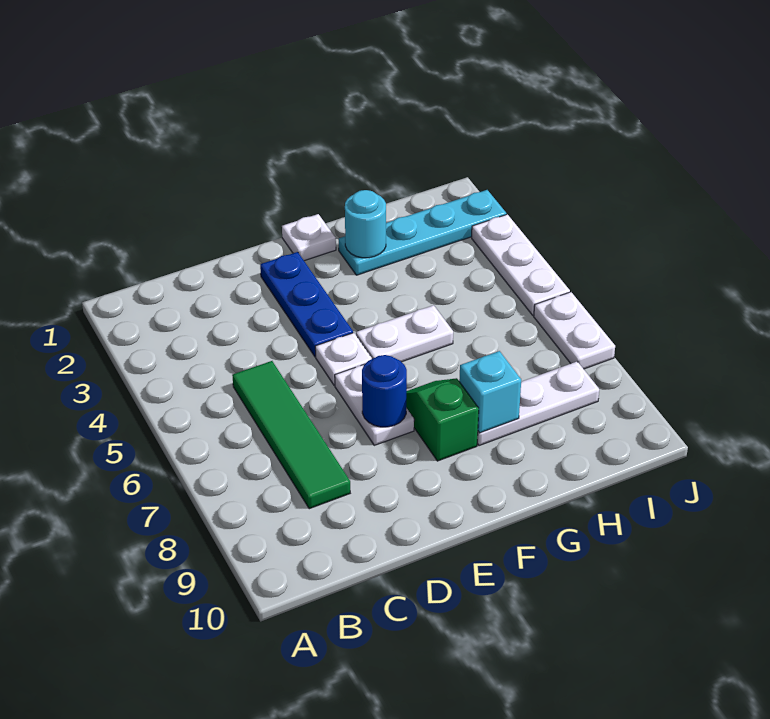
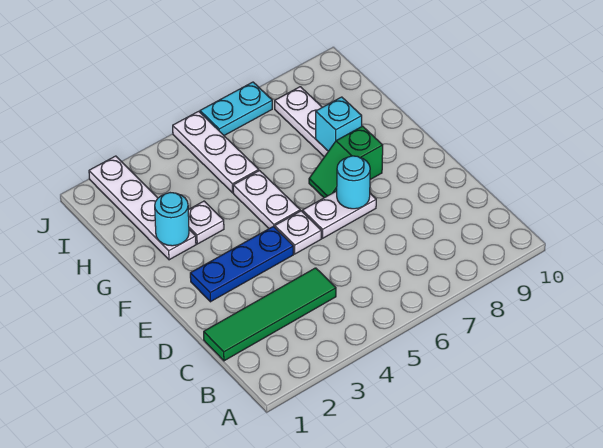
green 1x4 tile [232,361,350,509] -> green 1x4 tile moved to [204,268,336,361]
blue 1x1 round brick [362,355,407,427] -> cyan 1x1 round brick [337,156,370,209]
white 1x1 plate [282,214,336,261] -> white 1x1 plate moved to [188,201,224,244]
cyan 1x4 plate [339,190,506,275] -> white 1x4 plate [89,156,196,260]
white 1x3 plate [472,214,570,315] -> white 1x3 plate turned to [173,111,259,193]
white 1x2 plate [534,292,615,369] -> cyan 1x2 plate [200,82,272,135]

